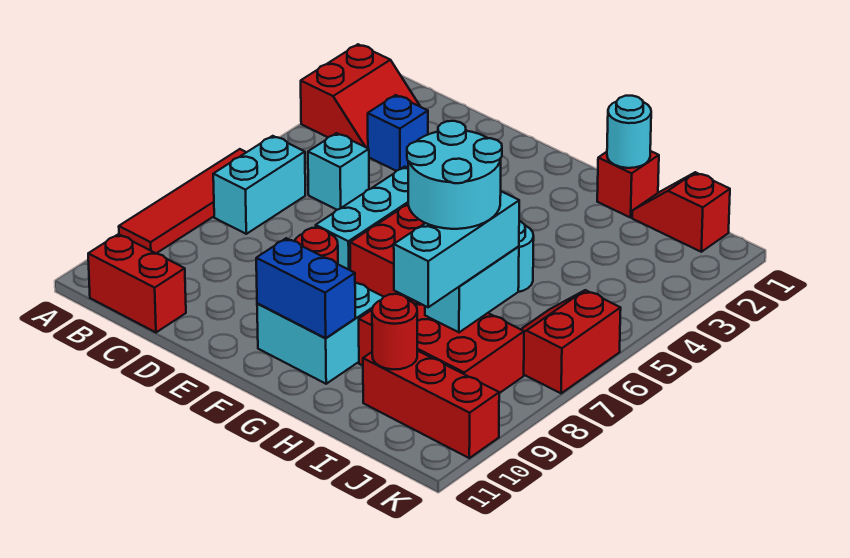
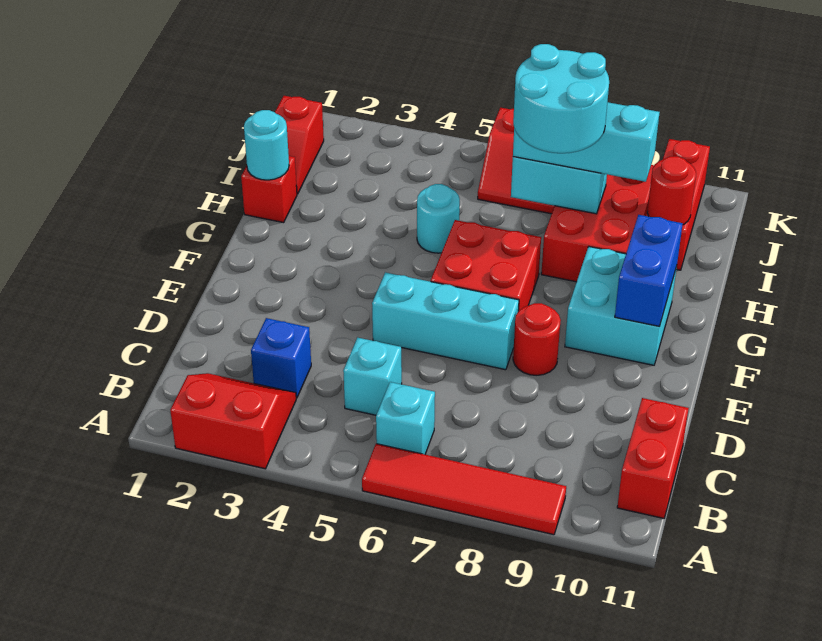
cyan 1x2 brick [213,136,305,234] -> cyan 1x1 brick [376,382,435,454]

